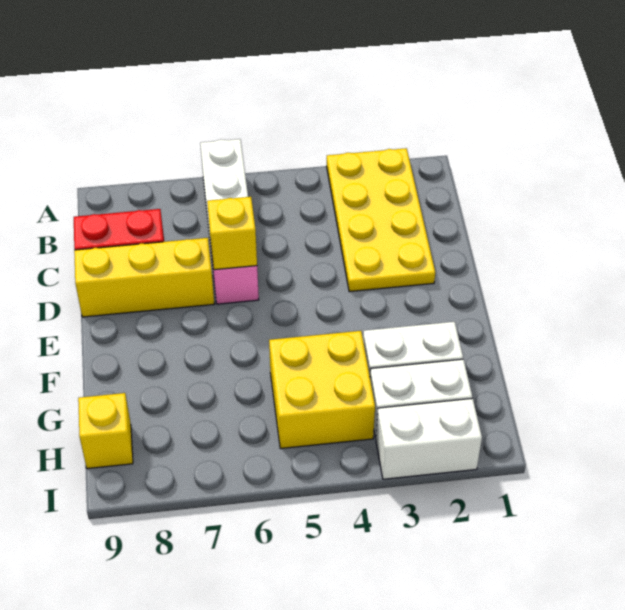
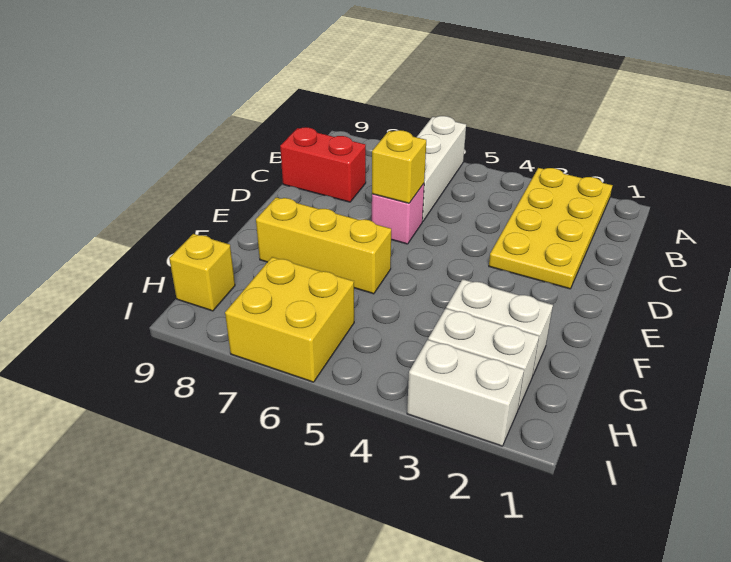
yellow 1x3 brick [74,238,214,317] -> yellow 1x3 brick moved to [256,197,391,294]
yellow 2x2 brick [269,331,375,449] -> yellow 2x2 brick moved to [225,257,354,382]

